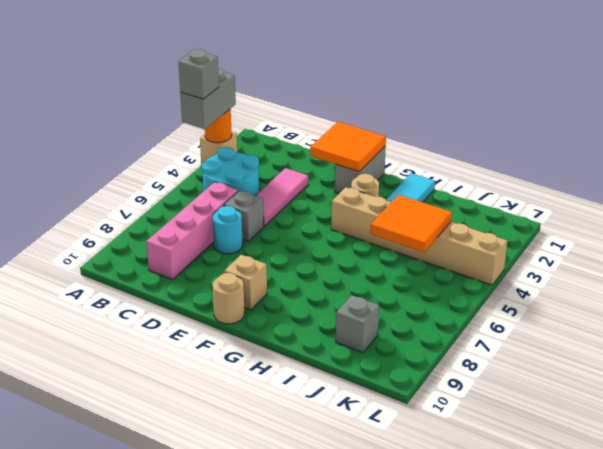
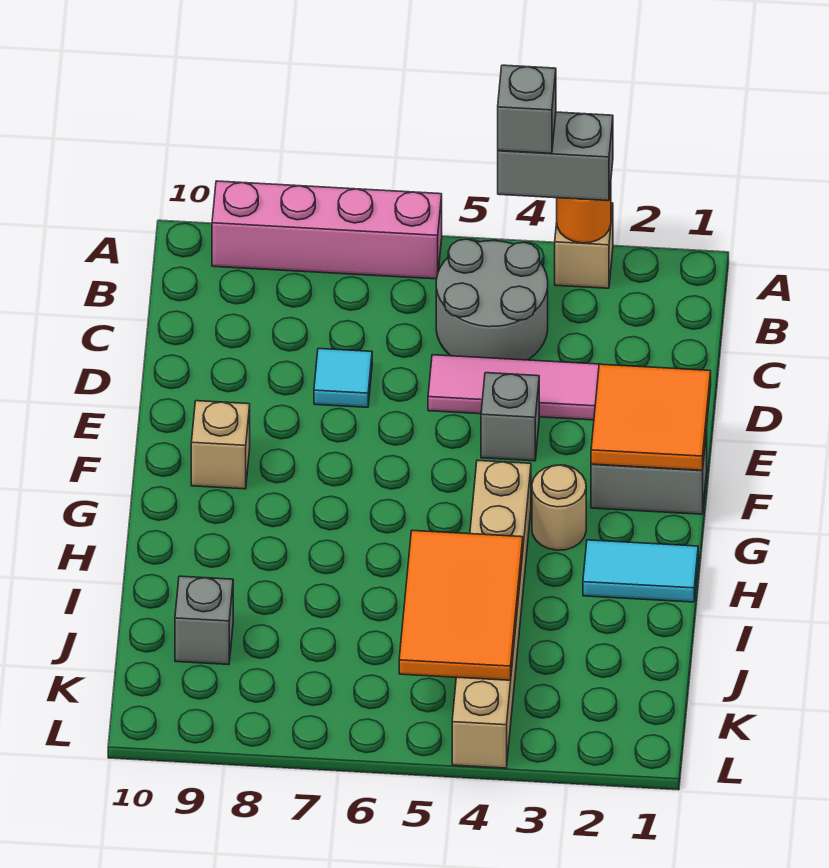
cyan 2x2 round brick [202,147,259,196] -> grey 2x2 round brick [436,239,548,360]
pink 1x4 brick [146,182,238,279] -> pink 1x4 brick moved to [212,181,442,279]
grey 1x1 brick [224,190,264,241] -> grey 1x1 brick moved to [481,373,539,461]
cyan 1x1 round brick [213,206,243,254] -> cyan 1x1 tile [314,348,372,407]
tan 1x1 round brick [213,273,245,324] -> none
orange 2x2 tile [370,195,452,252] -> orange 2x3 tile [399,530,523,680]

